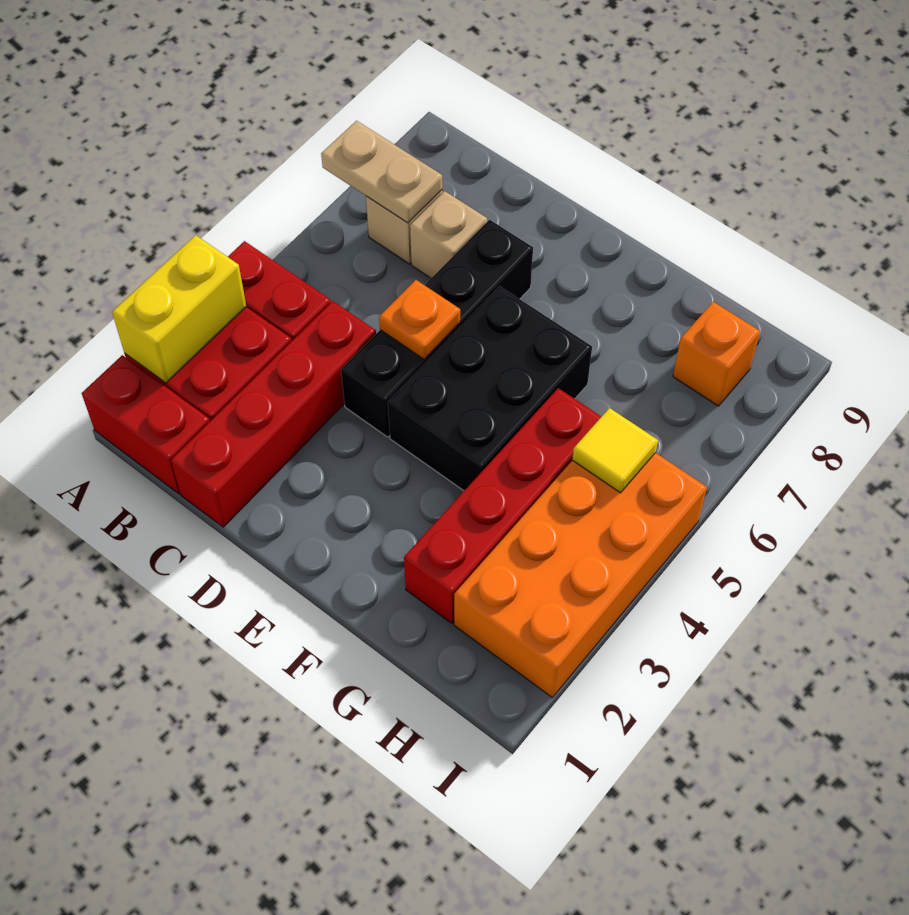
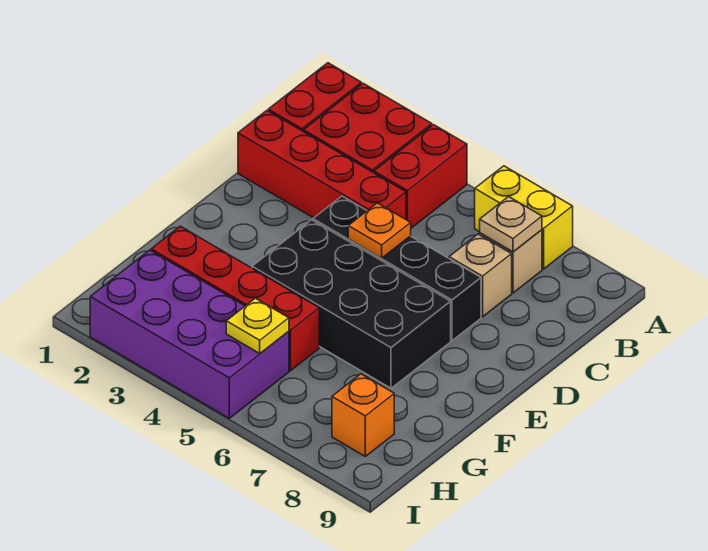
yellow 1x2 brick [112,235,246,383] -> yellow 1x2 brick moved to [475,166,573,269]
tan 1x2 plate [321,121,443,223] -> tan 1x1 plate [480,197,542,252]
black 2x3 brick [388,286,592,491] -> black 2x4 brick [252,220,451,388]
orange 2x4 brick [454,453,707,697] -> purple 2x4 brick [90,250,289,418]
yellow 1x1 tile [572,408,658,493] -> yellow 1x1 plate [226,298,289,353]

